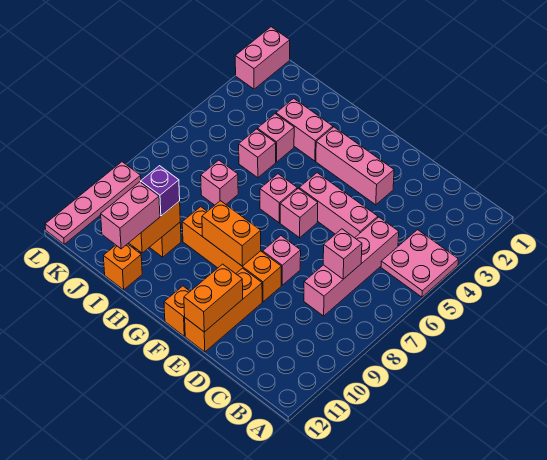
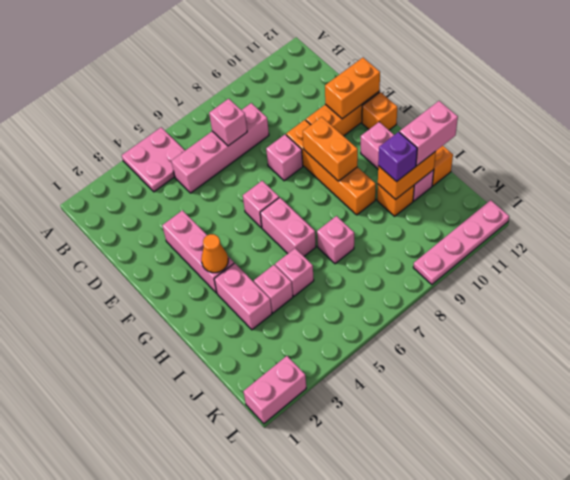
pink 1x3 brick [299,173,378,238] -> pink 1x3 brick moved to [361,122,434,201]
none -> orange 1x1 cone [201,234,228,273]
pink 1x1 brick [260,174,297,223] -> pink 1x2 brick [260,198,316,256]

